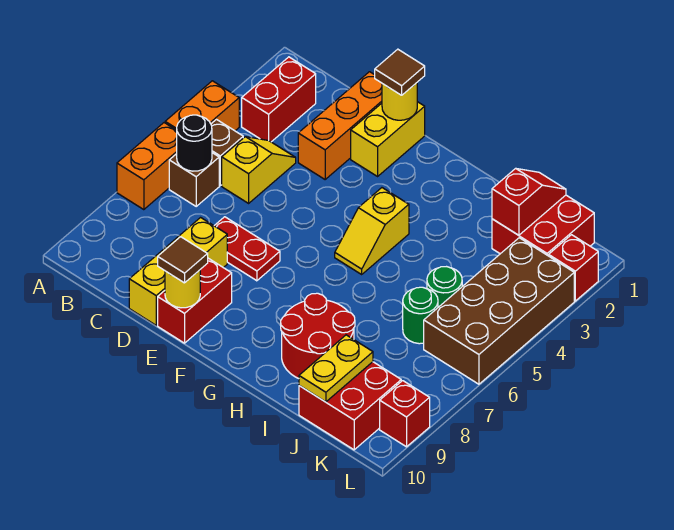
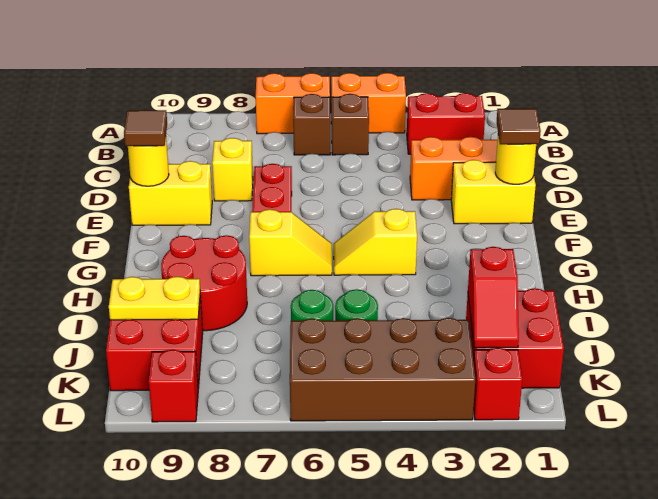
black 1x1 round brick [177,115,212,171] -> none
yellow 1x2 slope [222,137,296,203] -> yellow 1x2 slope moved to [249,209,332,276]
yellow 1x3 brick [129,218,227,325] -> yellow 1x1 brick [212,138,253,201]
red 1x2 brick [158,258,232,343] -> yellow 1x2 brick [129,161,212,225]
red 1x2 slope [492,168,566,235] -> red 1x2 slope turned to [468,247,519,348]

